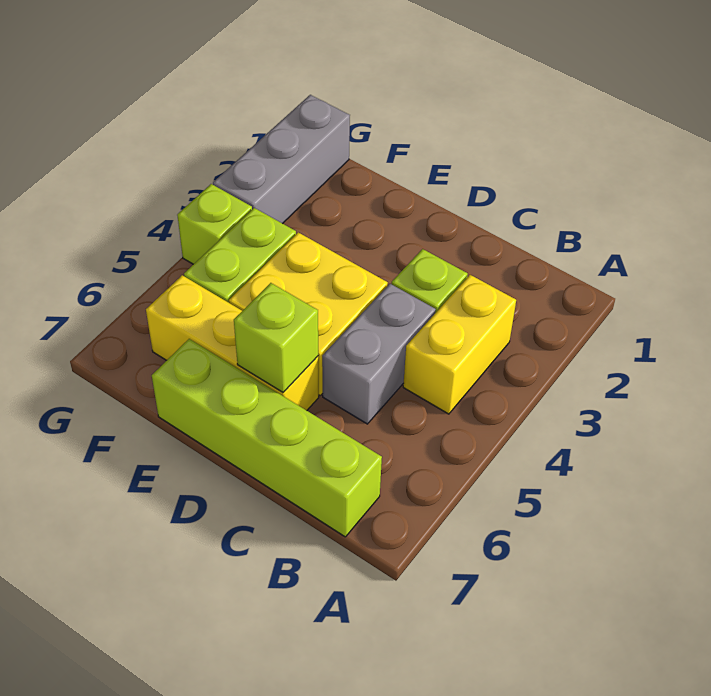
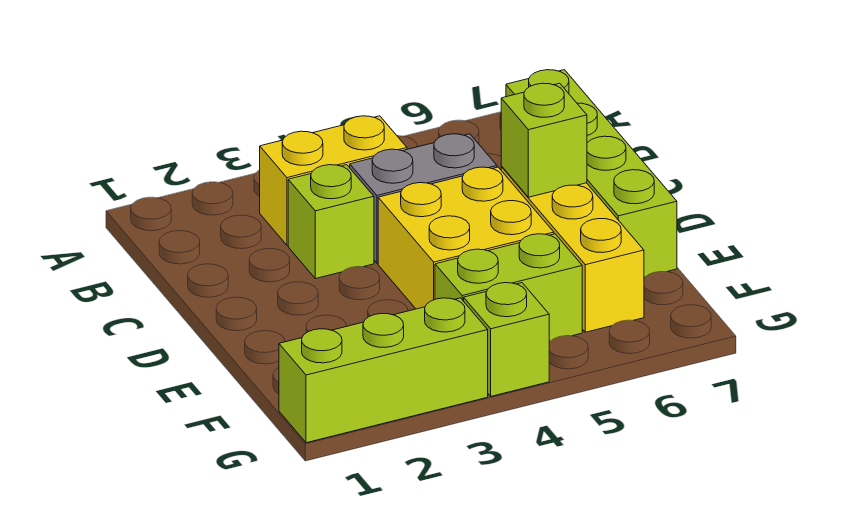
grey 1x3 brick [213,95,350,224] -> lime 1x3 brick [279,298,488,443]

